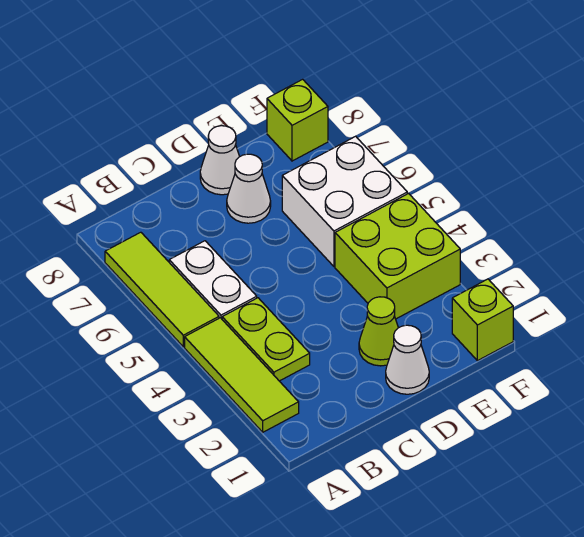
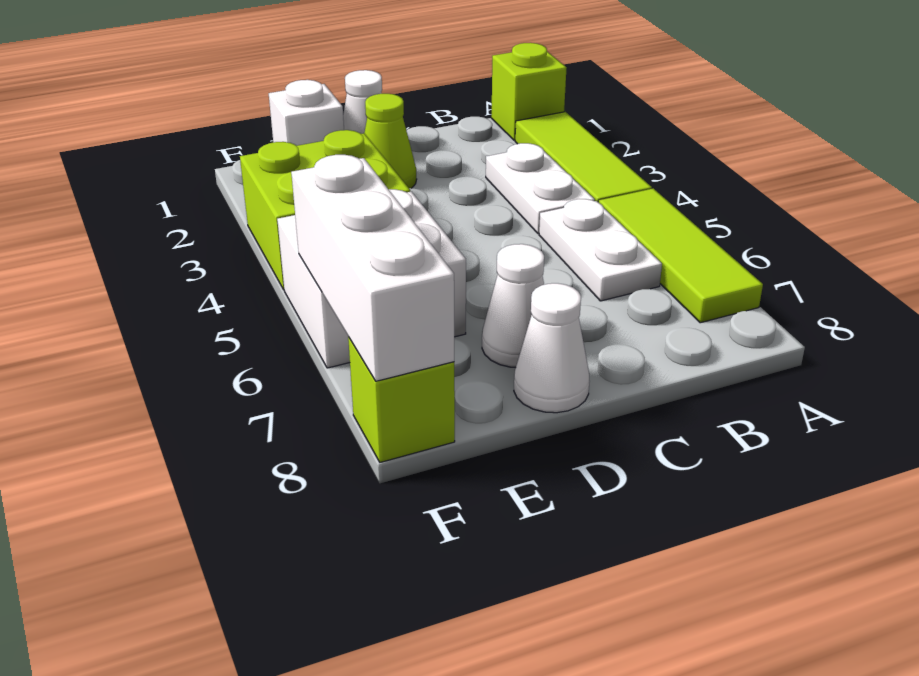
lime 1x2 plate [222,298,310,381] -> white 1x2 plate [486,143,595,234]
none -> white 1x1 brick [269,80,344,146]
lime 1x1 brick [452,279,513,361] -> lime 1x1 brick moved to [491,43,567,140]
none -> white 1x3 brick [291,155,454,381]

